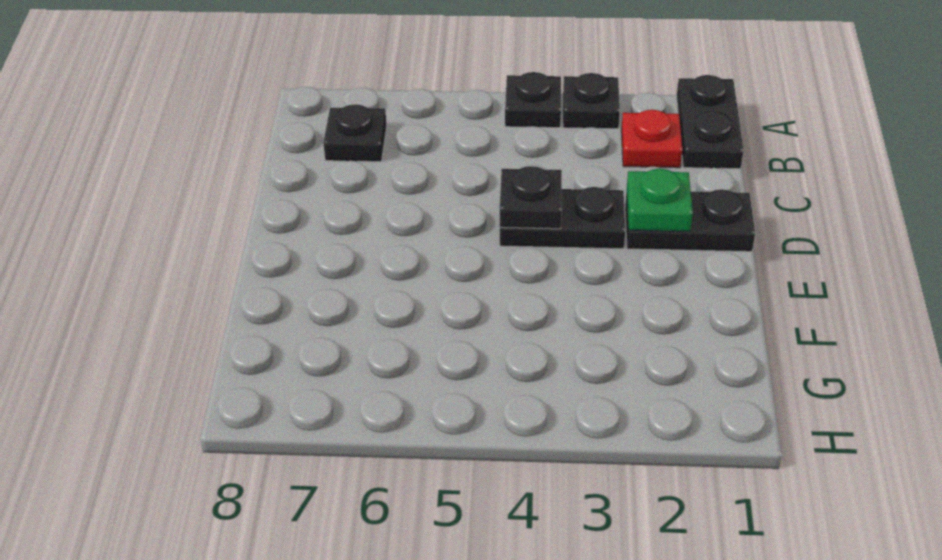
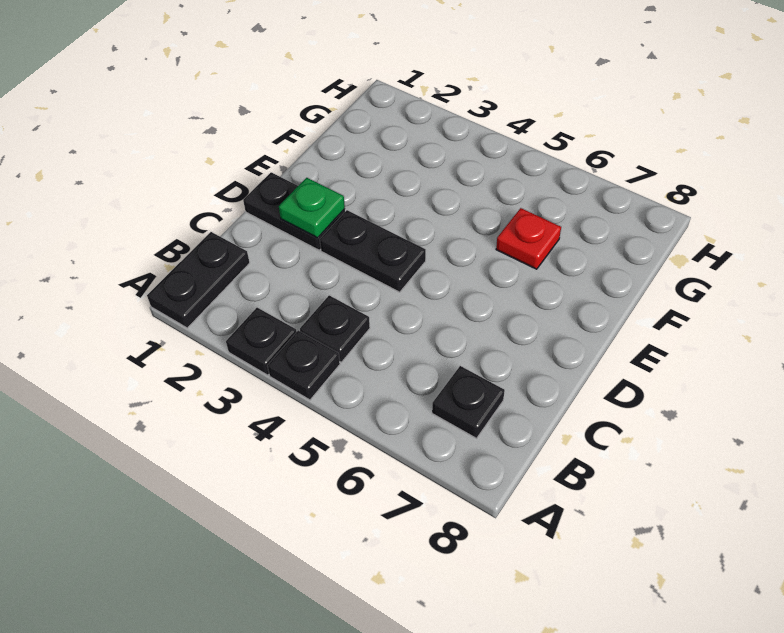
red 1x1 plate [621,110,682,168] -> red 1x1 plate moved to [496,208,561,269]
black 1x1 plate [500,166,562,229] -> black 1x1 plate moved to [300,295,370,362]

